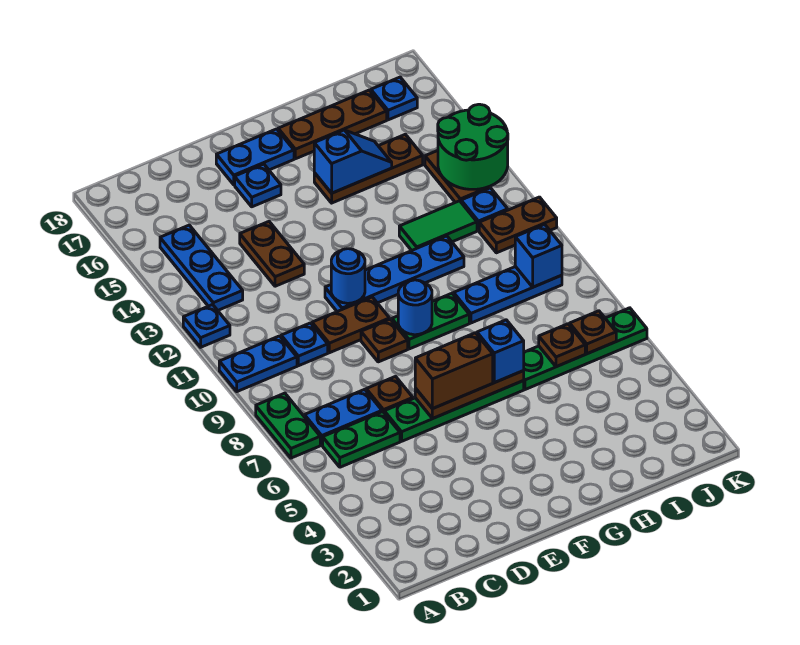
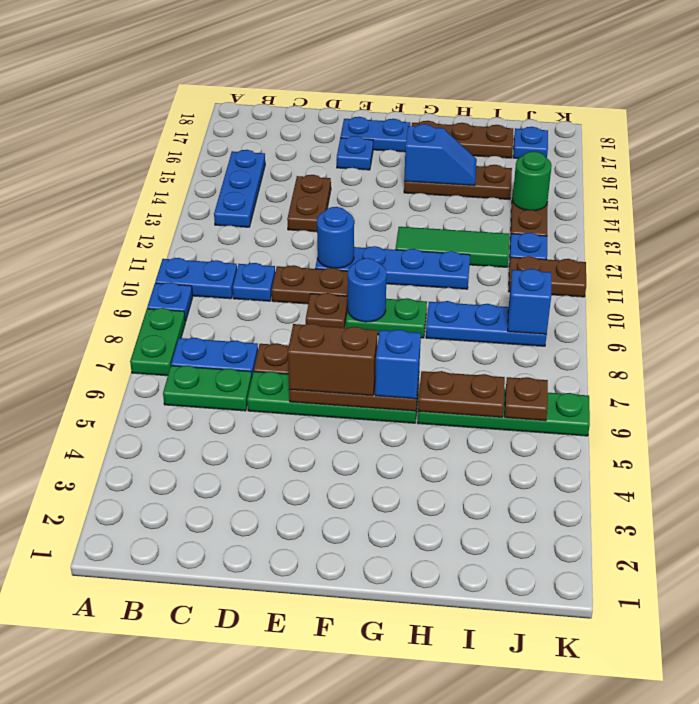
blue 1x1 plate [183,305,230,347] -> blue 1x1 plate moved to [147,282,193,321]
green 1x2 tile [399,201,477,251] -> green 1x3 tile [396,227,509,267]
brown 1x1 plate [539,324,585,367] -> brown 1x2 plate [418,371,505,417]
green 2x2 round brick [438,104,508,189] -> green 1x1 round brick [513,151,552,211]

